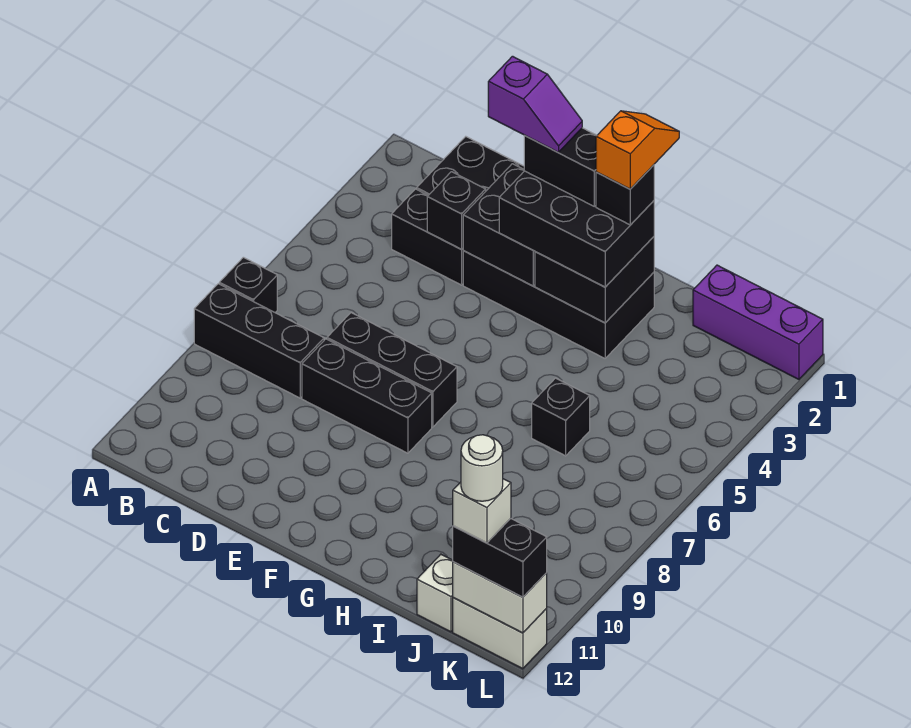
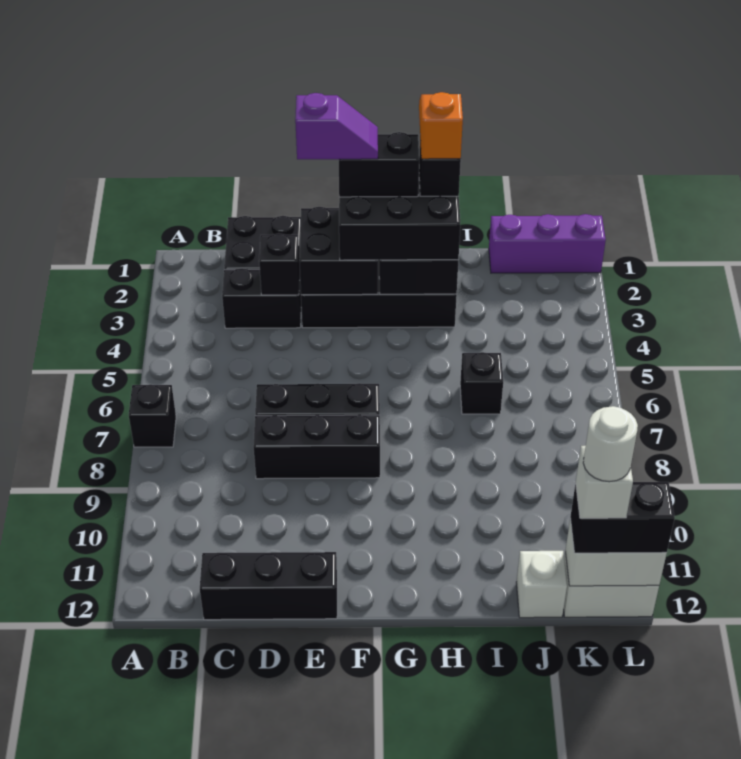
black 1x3 brick [194,284,324,398] -> black 1x3 brick moved to [200,552,337,620]

